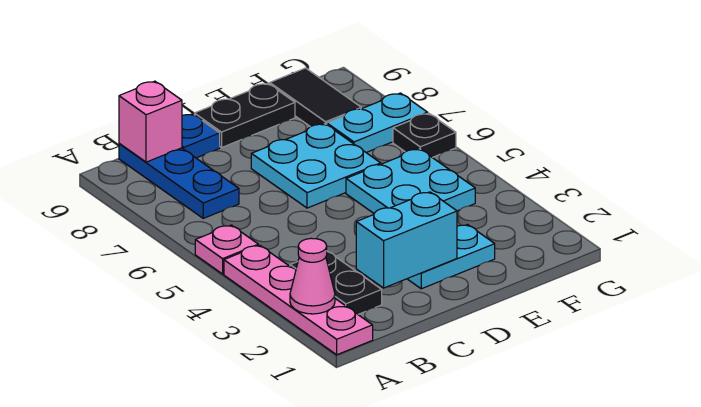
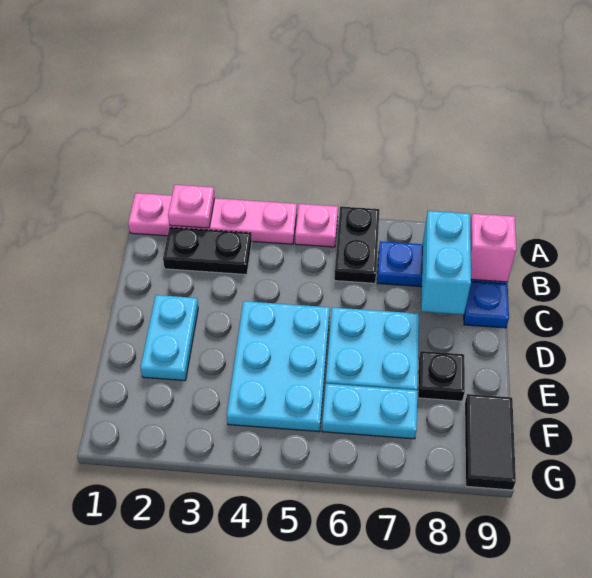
pink 1x1 cone [290,238,335,314] -> pink 1x1 plate [168,185,215,228]
cyan 1x2 brick [356,192,457,288] -> cyan 1x2 brick moved to [421,211,471,315]
black 1x2 plate [194,83,295,147] -> black 1x2 plate moved to [334,207,379,283]
cyan 2x2 plate [346,149,475,213] -> cyan 2x3 plate [227,301,330,432]
cyan 1x2 plate [327,93,428,152] -> cyan 1x2 plate turned to [322,384,417,439]
black 1x2 tile [270,68,361,127] -> black 1x2 tile turned to [465,394,516,490]
black 1x1 plate [393,113,456,157] -> black 1x1 plate moved to [418,351,465,401]

